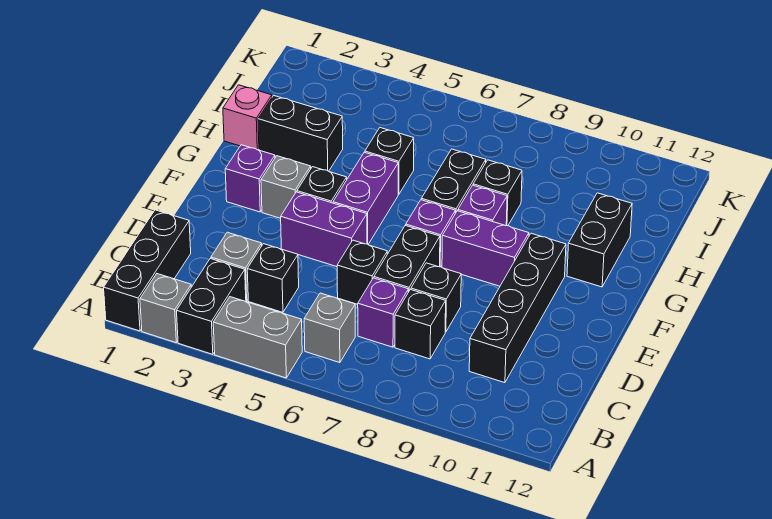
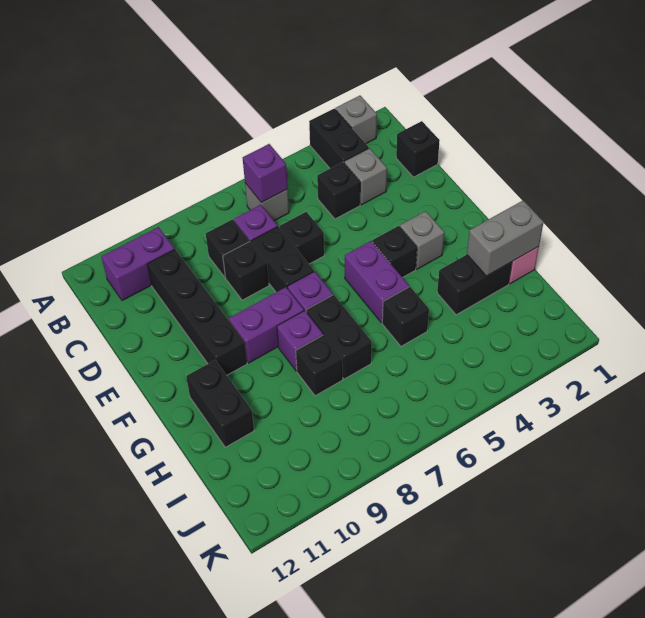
black 1x3 brick [104,210,191,331] -> black 1x1 brick [396,121,440,177]
grey 1x2 brick [213,297,302,378] -> grey 1x2 brick moved to [467,200,544,276]
purple 1x2 brick [281,192,367,267] -> purple 1x2 brick moved to [101,227,174,301]
purple 1x1 brick [225,145,275,212] -> purple 1x1 brick moved to [243,144,288,203]

